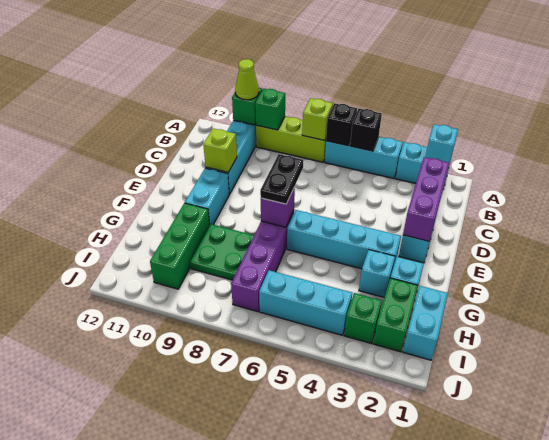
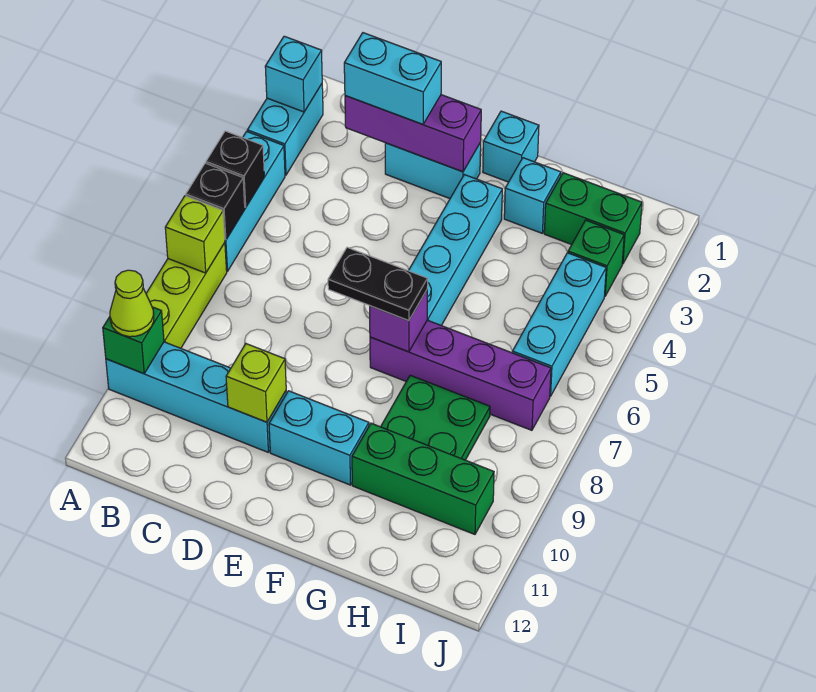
green 1x1 brick [255,89,285,130] -> none
cyan 1x1 brick [359,250,395,297] -> cyan 1x1 brick moved to [483,111,539,182]
cyan 1x2 brick [403,286,448,360] -> cyan 1x2 brick moved to [344,33,441,124]

